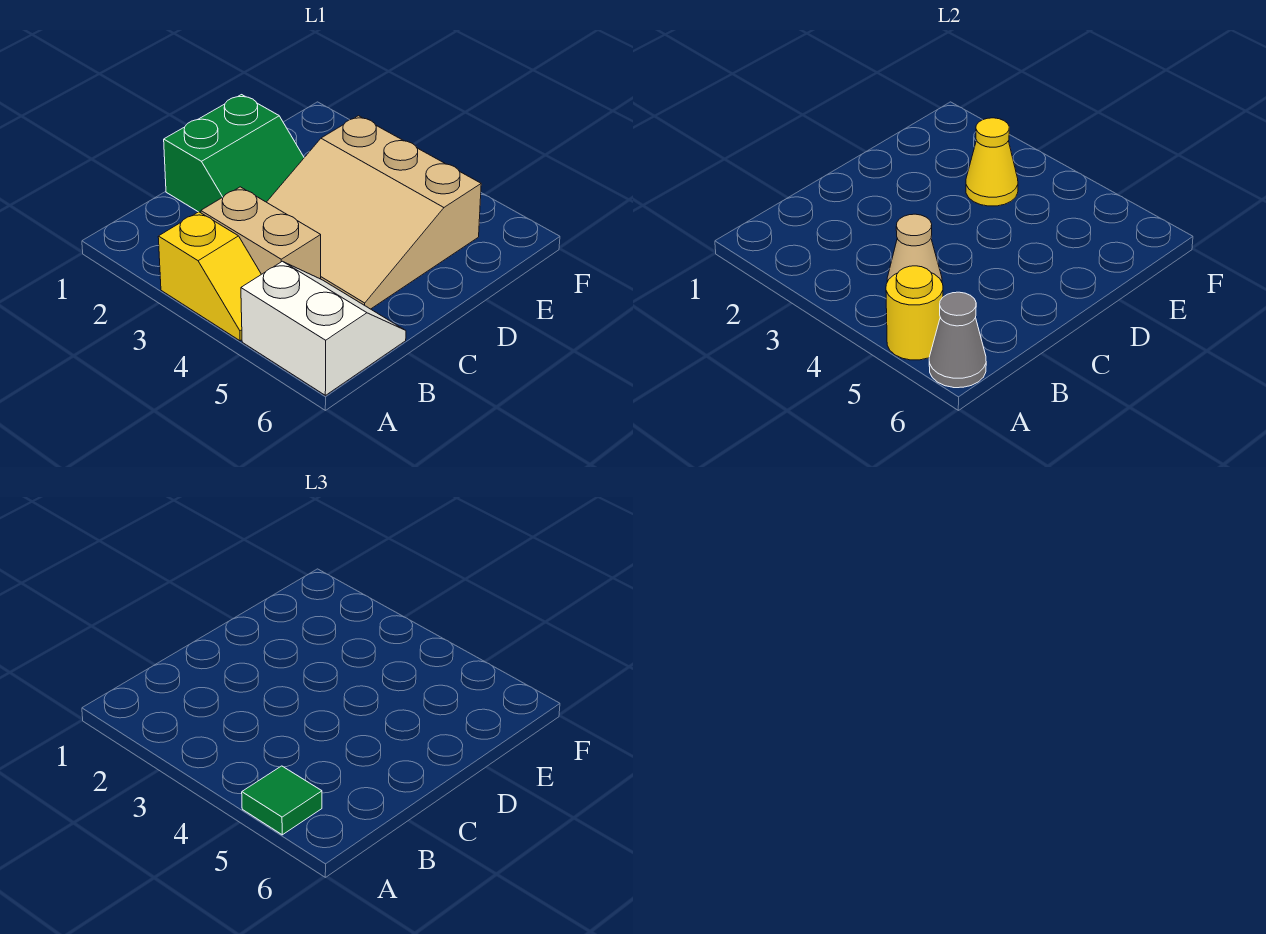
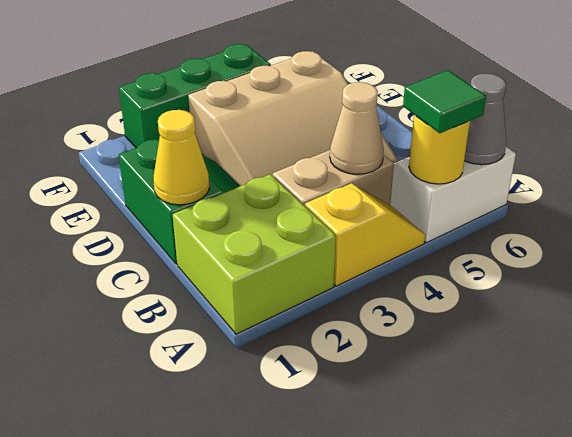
none -> lime 2x2 brick [172,174,336,334]
yellow 1x1 cone [966,118,1018,206] -> yellow 1x1 cone moved to [153,110,209,205]
none -> green 1x3 brick [119,44,271,148]

